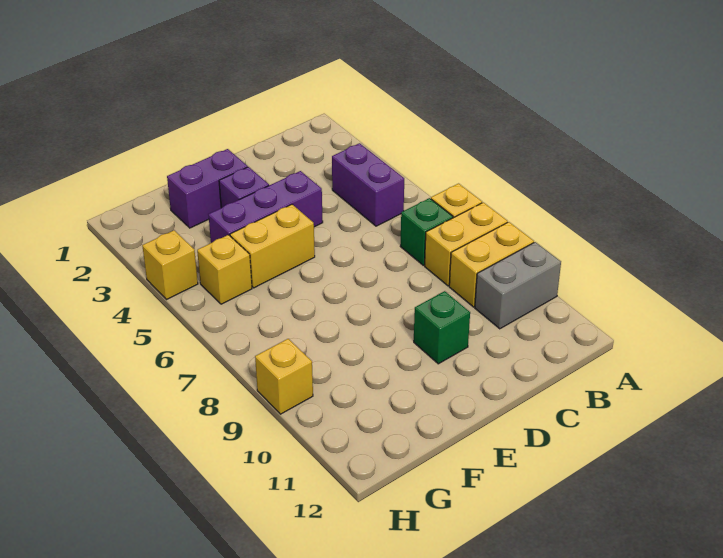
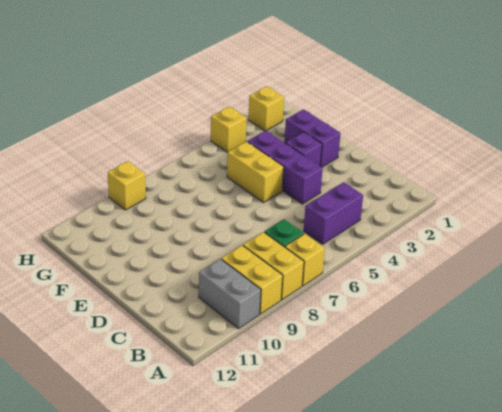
green 1x1 brick [414,291,470,364] -> none
yellow 1x1 brick [197,235,252,304] -> yellow 1x1 brick moved to [248,86,284,131]

